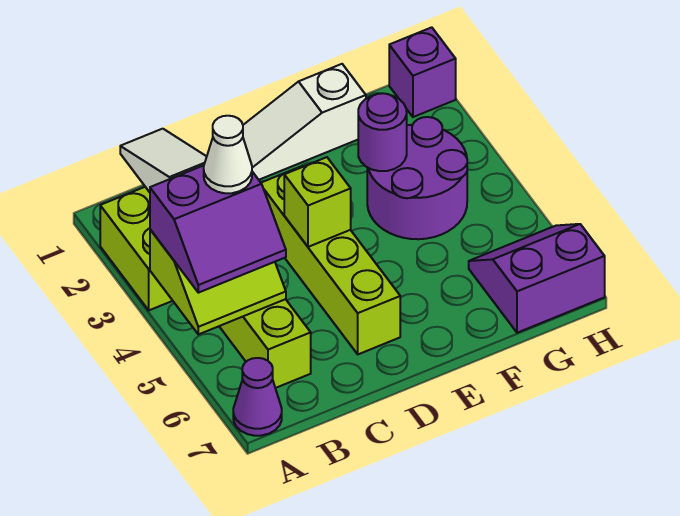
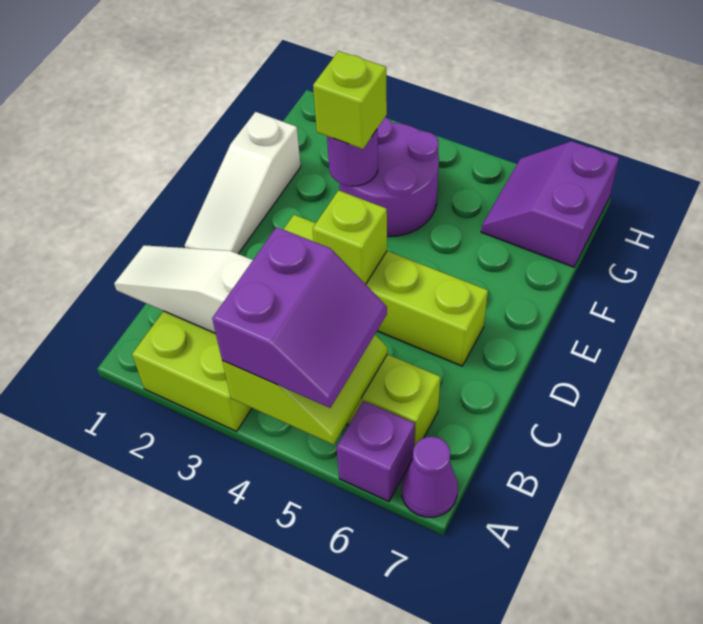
white 1x1 cone [204,116,252,193] -> none
none -> lime 1x1 brick [313,51,387,149]
purple 1x1 brick [389,27,456,117] -> purple 1x1 brick moved to [337,401,415,502]

